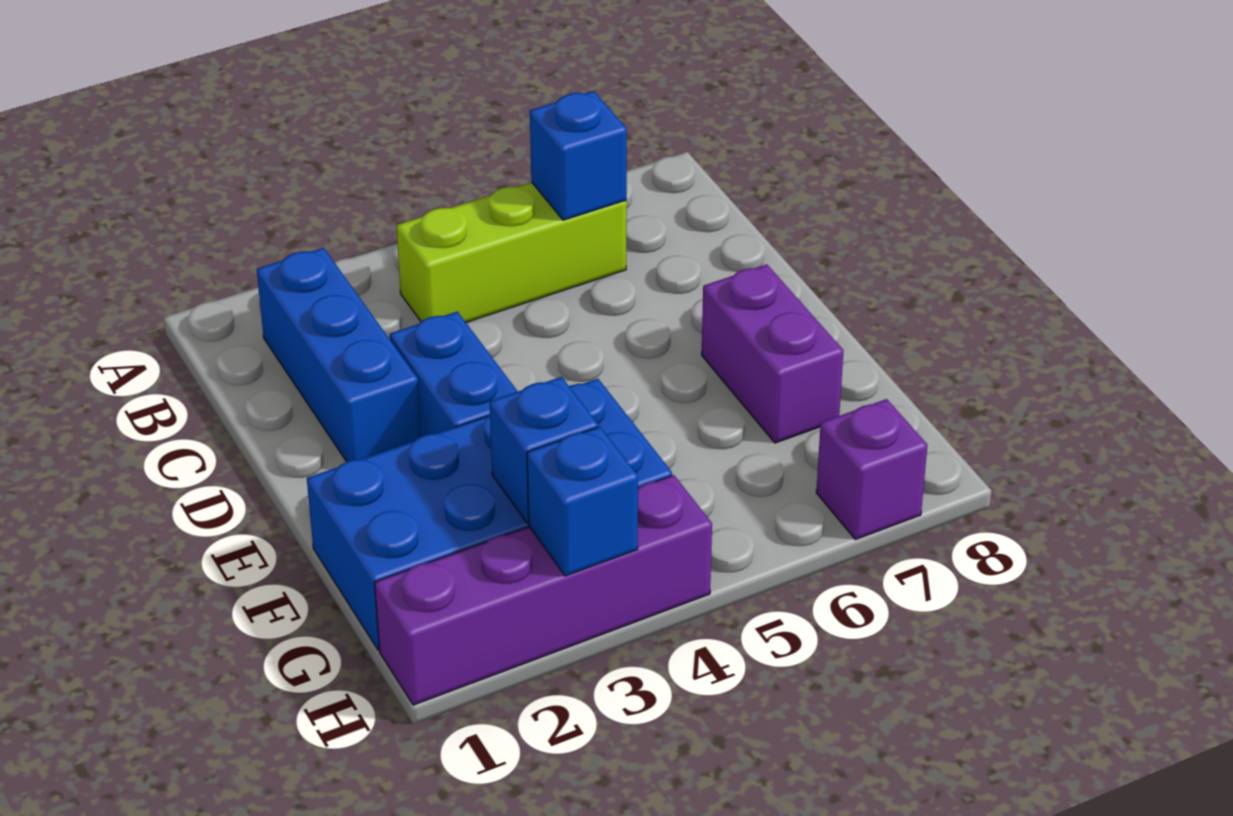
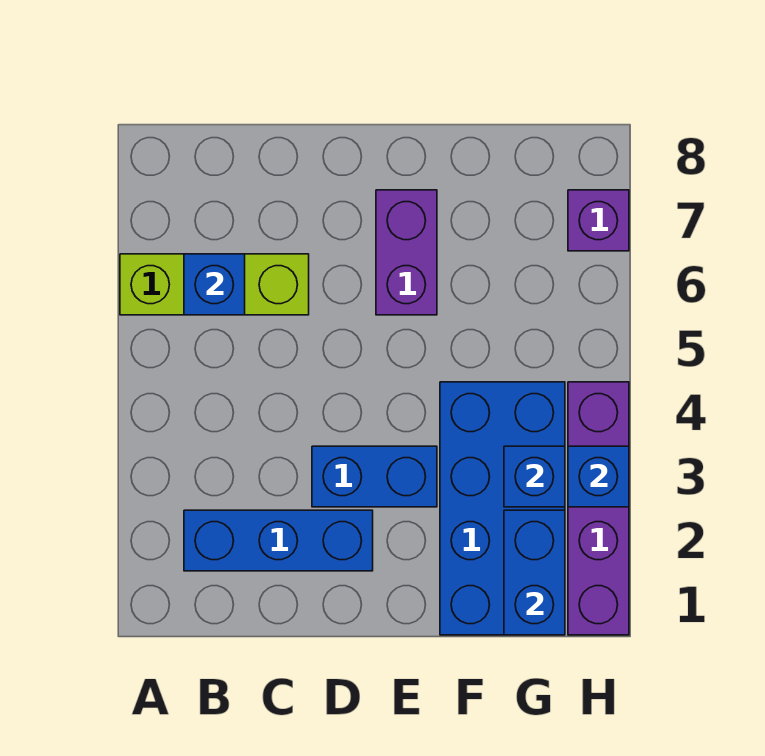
lime 1x3 brick [396,183,627,322] -> lime 1x3 brick turned to [120,254,309,315]
purple 1x2 brick [702,264,844,443] -> purple 1x2 brick turned to [376,190,437,315]
none -> blue 1x2 brick [504,510,565,635]

